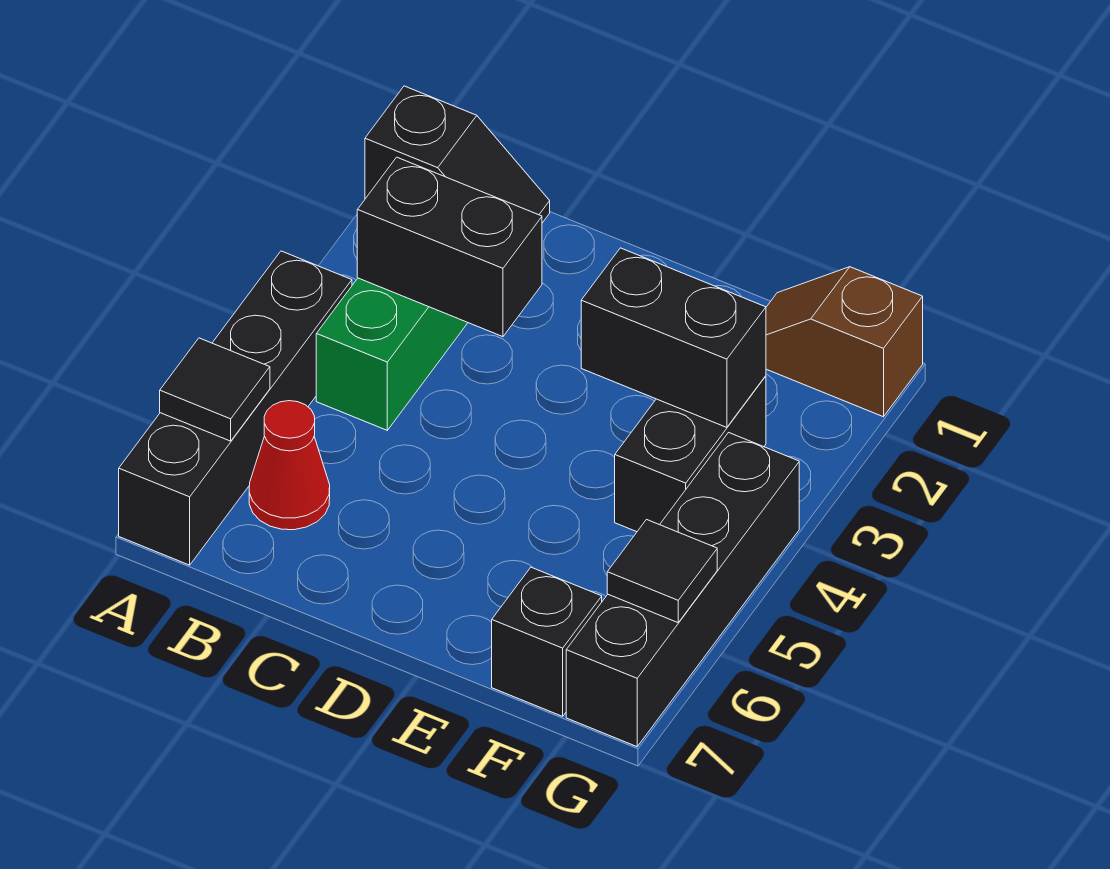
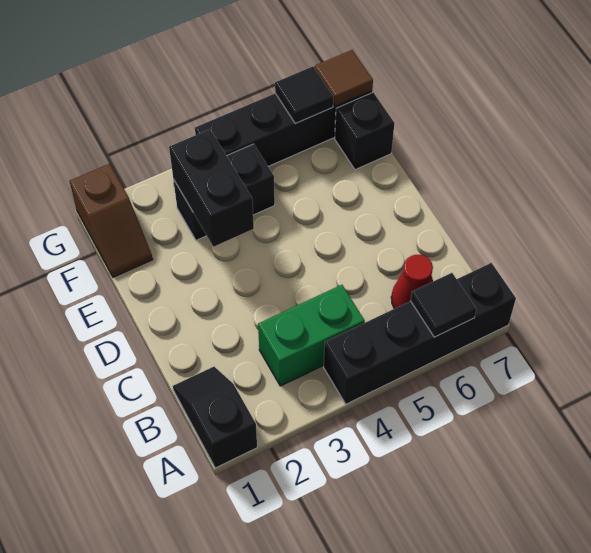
black 1x2 brick [357,157,542,337] -> none
none -> brown 1x1 tile [315,50,373,106]

